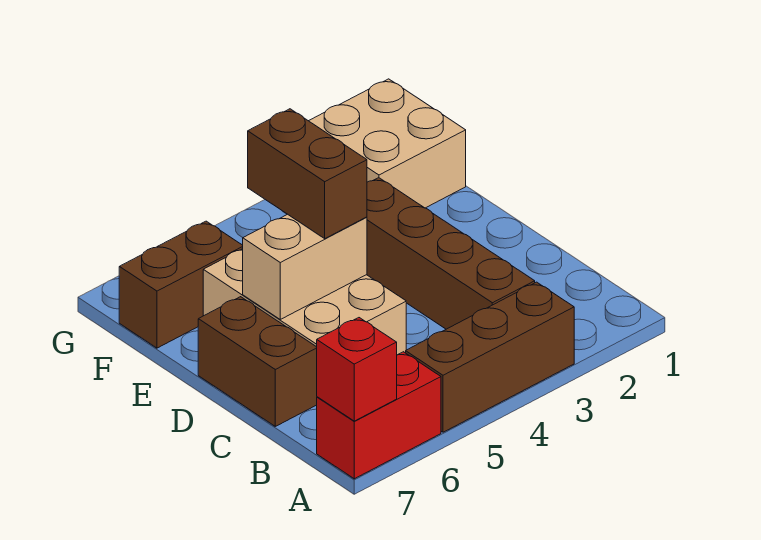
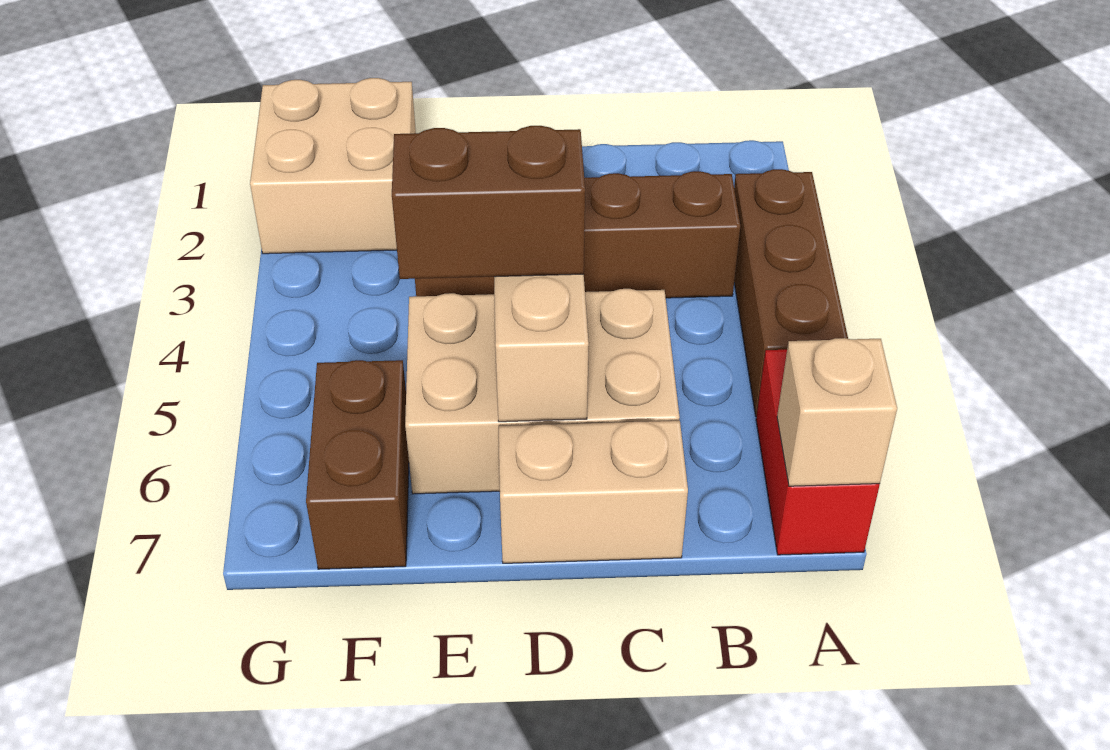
red 1x1 brick [317,318,397,421] -> tan 1x1 brick [777,338,897,486]
brown 1x2 brick [198,297,317,426] -> tan 1x2 brick [499,421,688,563]

